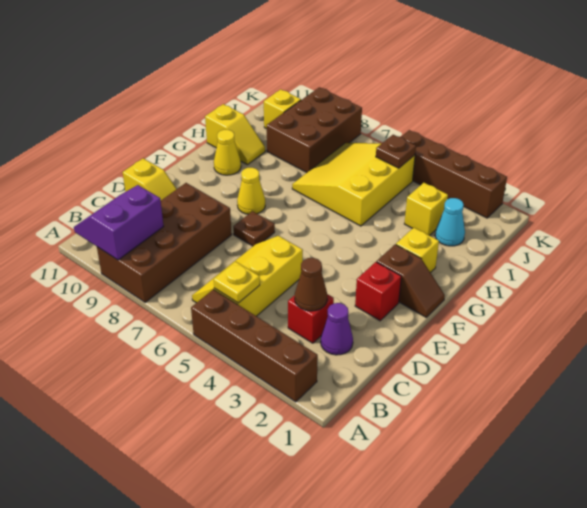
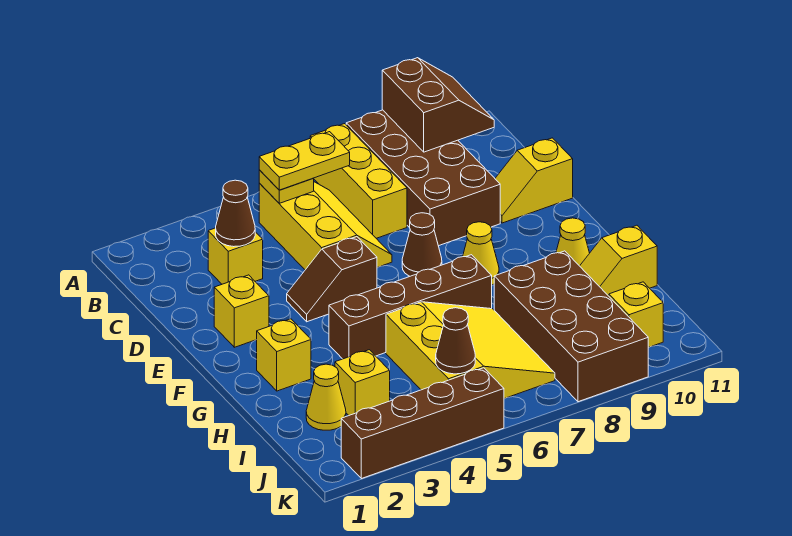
brown 1x4 brick [191,289,318,402] -> brown 1x4 brick moved to [329,255,492,359]
none -> yellow 1x3 brick [310,124,407,238]
purple 2x2 slope [74,185,164,260] -> brown 2x2 slope [382,58,494,152]
none -> yellow 1x2 plate [259,132,350,190]
purple 1x1 cone [321,303,353,355] -> none
red 1x1 brick [288,294,334,343] -> yellow 1x1 brick [208,228,263,284]
red 1x1 brick [355,262,401,321] -> yellow 1x1 brick [214,275,269,347]
brown 1x1 plate [233,211,275,246] -> brown 1x1 cone [402,213,442,276]
brown 1x2 slope [377,244,445,318] -> brown 1x2 slope moved to [287,237,377,322]
cyan 1x1 cone [435,198,465,246] -> yellow 1x1 cone [306,364,346,430]
brown 2x3 brick [267,87,362,172] -> brown 2x4 brick [494,251,648,402]
brown 1x1 plate [376,135,416,168] -> brown 1x1 cone [436,308,475,374]

